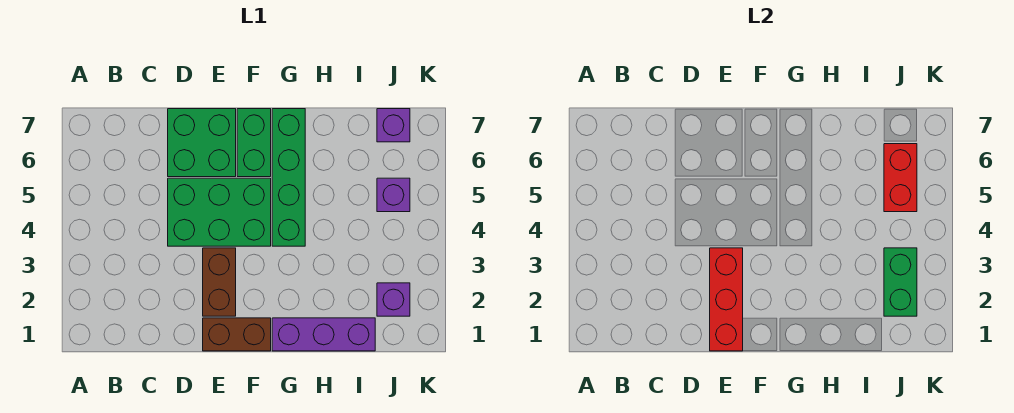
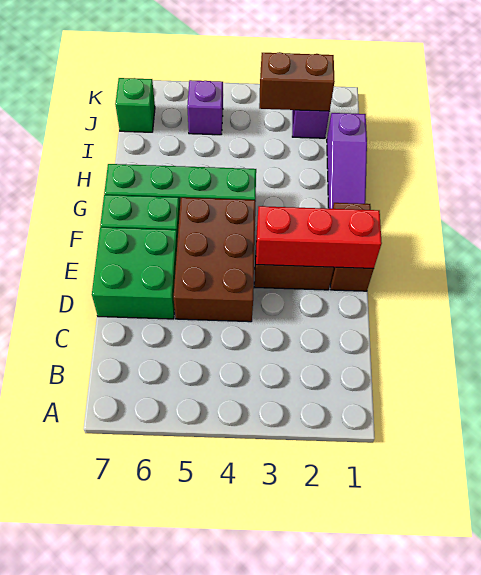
green 2x3 brick [168,178,271,246] -> brown 2x3 brick [174,198,256,322]
purple 1x3 brick [272,318,375,351] -> purple 1x3 slope [327,113,367,209]
green 1x2 brick [884,248,917,316] -> brown 1x2 brick [259,52,335,111]
red 1x2 brick [884,144,917,212] -> none
purple 1x1 brick [377,109,410,142] -> green 1x1 brick [115,78,155,132]

